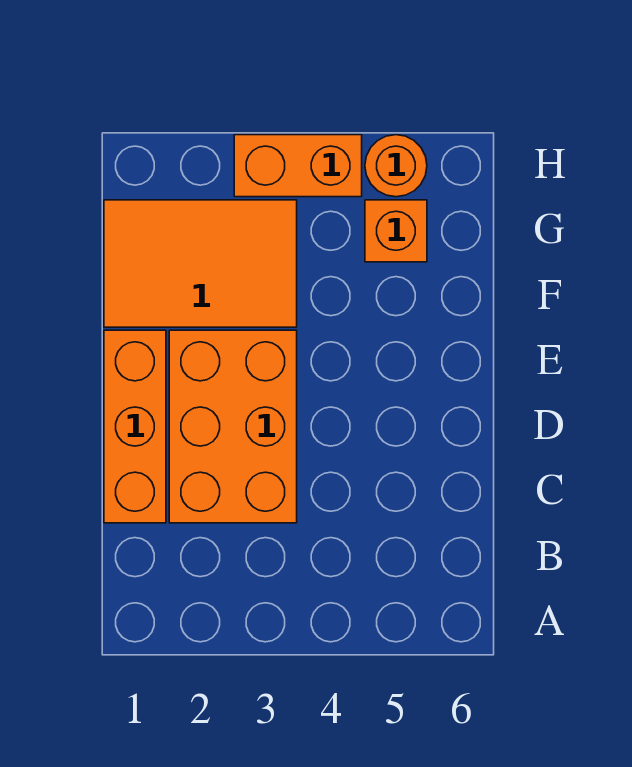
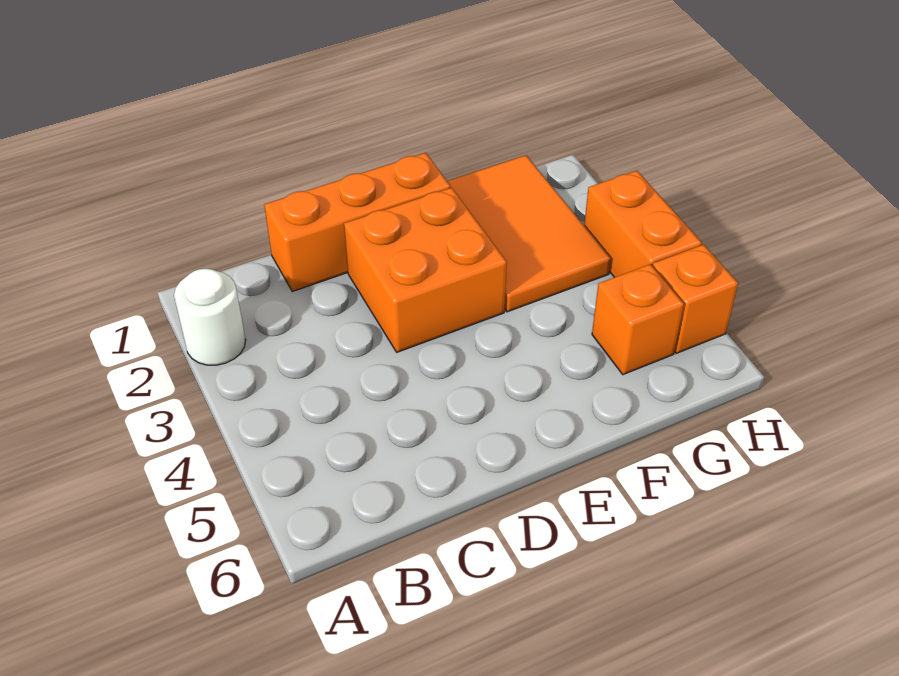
none -> white 1x1 round brick [174,269,246,365]
orange 2x3 brick [169,330,297,523] -> orange 2x2 brick [344,188,507,352]
orange 1x1 round brick [365,135,427,197] -> orange 1x1 brick [653,245,738,353]

